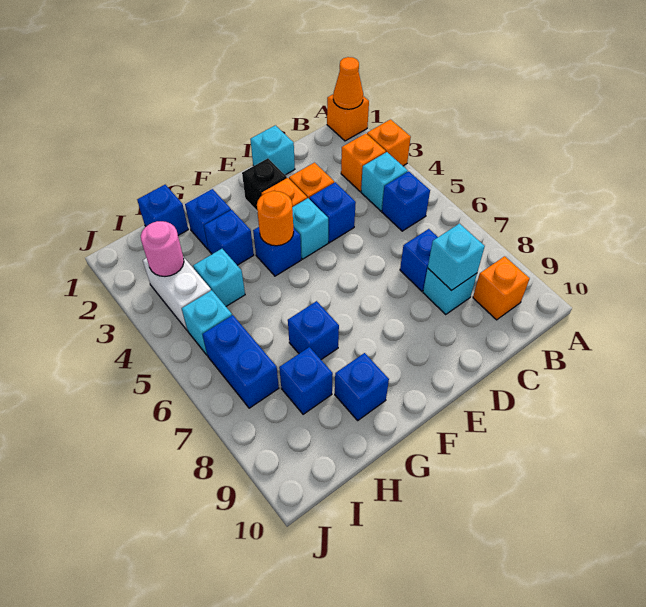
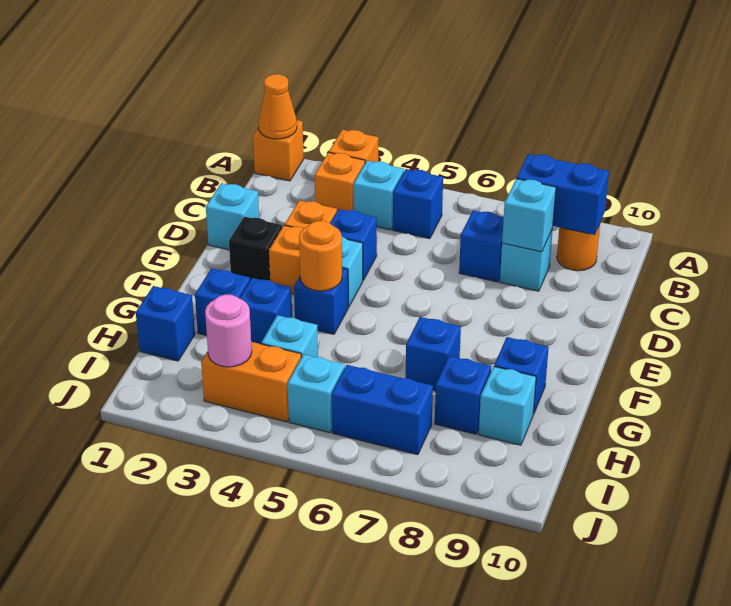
none -> blue 1x2 brick [517,154,609,235]
orange 1x1 brick [473,256,530,320] -> orange 1x1 round brick [557,224,600,271]
none -> cyan 1x1 brick [479,367,536,445]
white 1x2 brick [143,257,211,330] -> orange 1x2 brick [201,342,301,422]

